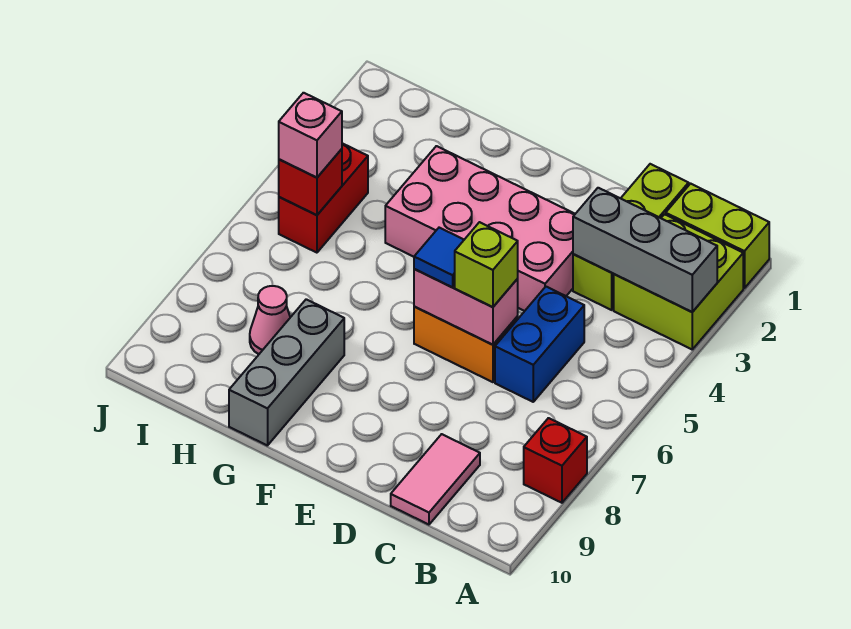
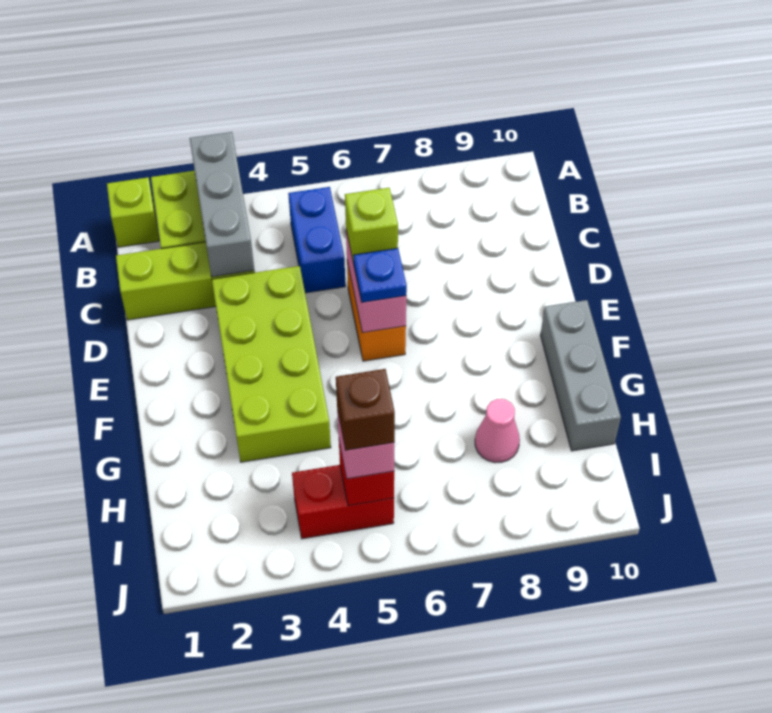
lime 1x2 brick [666,184,769,288] -> lime 1x1 brick [107,177,159,247]
red 1x1 brick [524,418,587,503] -> none
blue 1x2 brick [495,287,584,402] -> blue 1x2 brick turned to [288,187,345,293]
pink 1x2 tile [391,434,480,525] -> none
pink 2x4 brick [385,146,575,311] -> lime 2x4 brick [212,266,331,462]
blue 1x1 tile [414,228,464,287] -> blue 1x1 plate [353,248,407,302]
grey 1x3 brick [229,299,344,446] -> grey 1x3 brick turned to [540,300,621,451]
none -> brown 1x1 brick [336,369,395,450]

